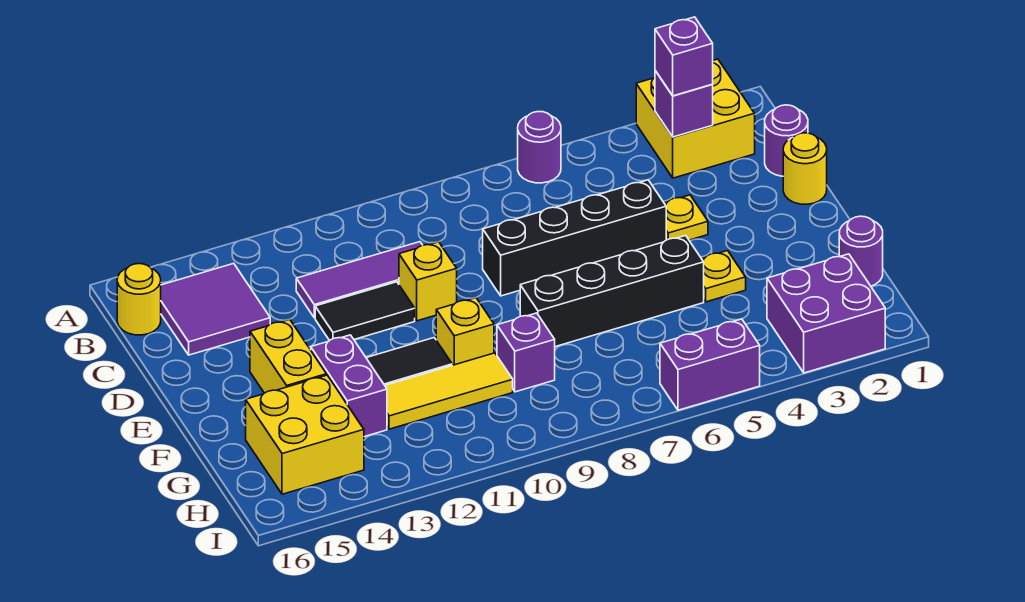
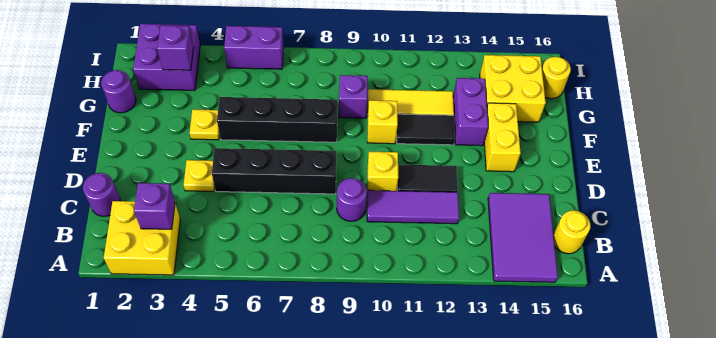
purple 1x1 round brick [518,112,561,183] -> purple 1x1 round brick moved to [337,178,367,221]
purple 1x1 brick [655,17,713,96] -> purple 1x1 brick moved to [157,25,194,70]
purple 2x2 tile [161,263,270,355] -> purple 2x3 tile [488,193,558,282]
yellow 1x1 round brick [783,133,827,204] -> yellow 1x1 round brick moved to [542,57,571,99]

